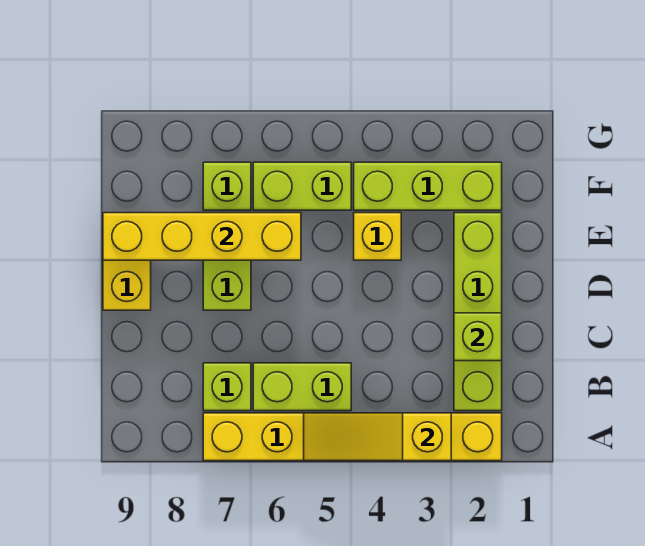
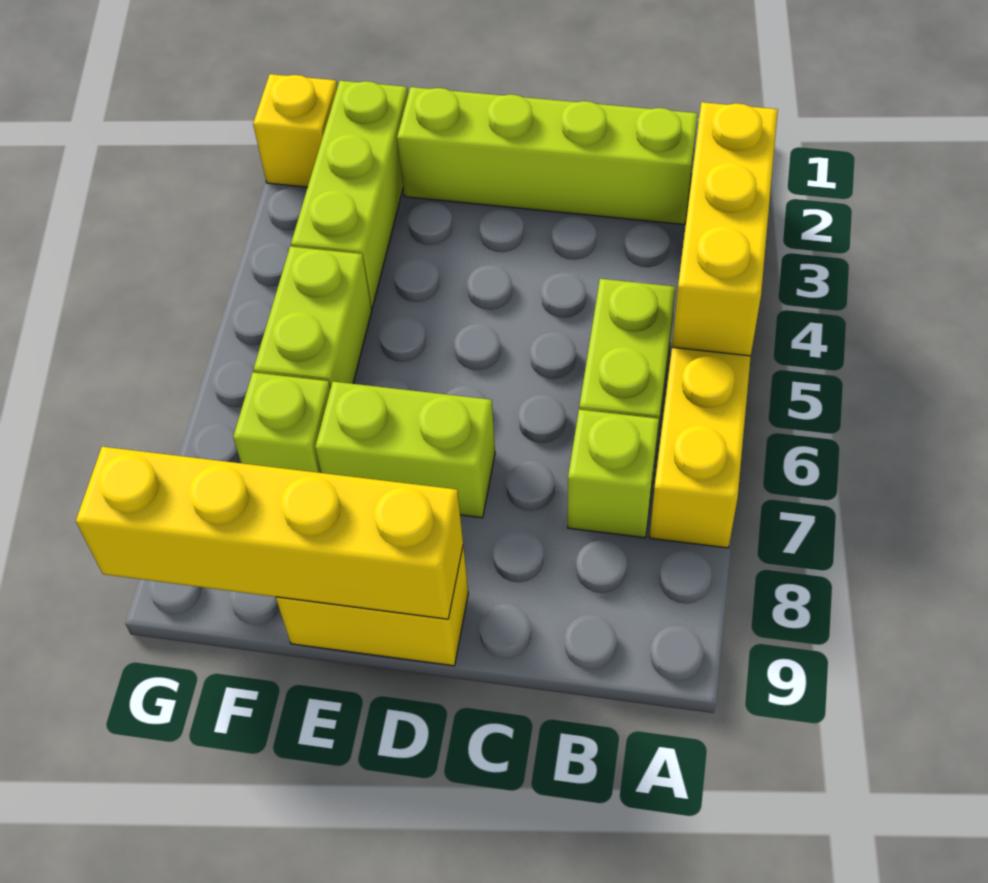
yellow 1x3 slope [304,413,451,461] -> yellow 1x3 brick [672,102,778,356]
lime 1x1 brick [454,313,502,361] -> none
yellow 1x1 brick [354,213,401,260] -> yellow 1x1 brick moved to [253,74,337,187]
yellow 1x4 brick [103,213,301,260] -> yellow 1x4 brick turned to [76,447,463,619]

